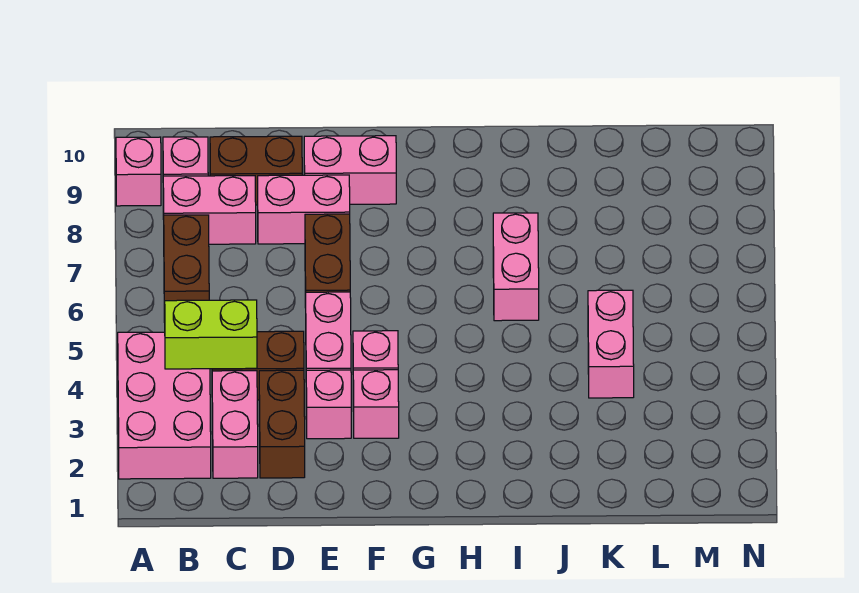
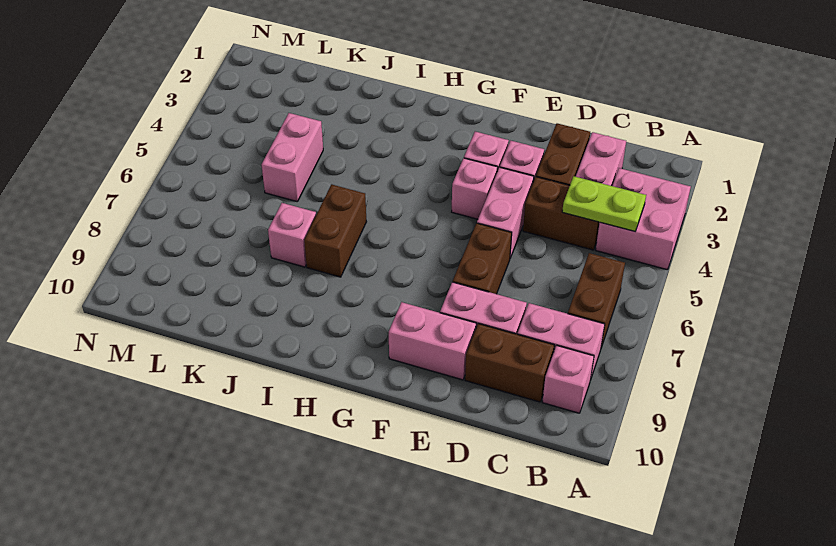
pink 2x3 brick [118,332,211,479] -> pink 2x2 brick [596,168,691,270]
pink 1x1 brick [116,137,161,206] -> pink 1x1 brick moved to [268,203,316,267]
lime 1x2 brick [165,300,257,369] -> lime 1x2 plate [562,176,646,232]
pink 1x2 brick [493,213,539,321] -> brown 1x2 brick [304,185,366,277]

